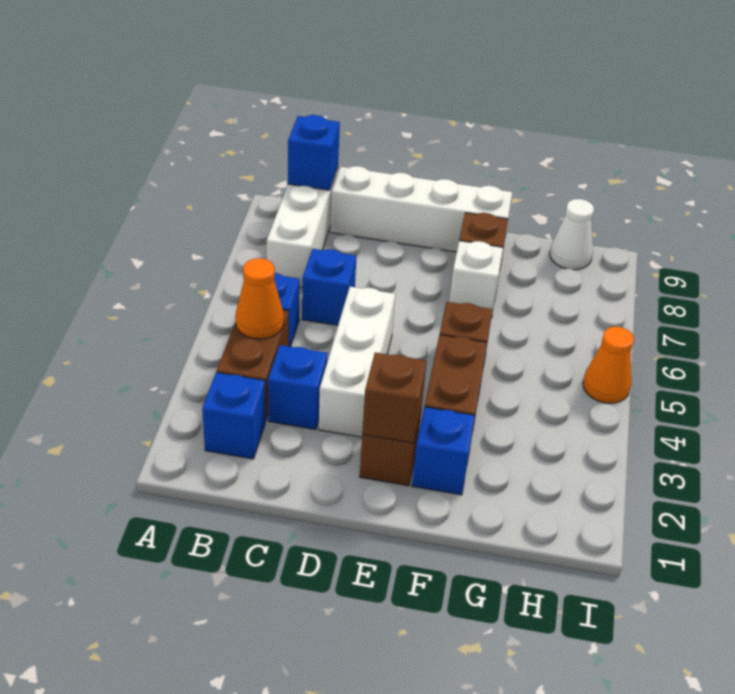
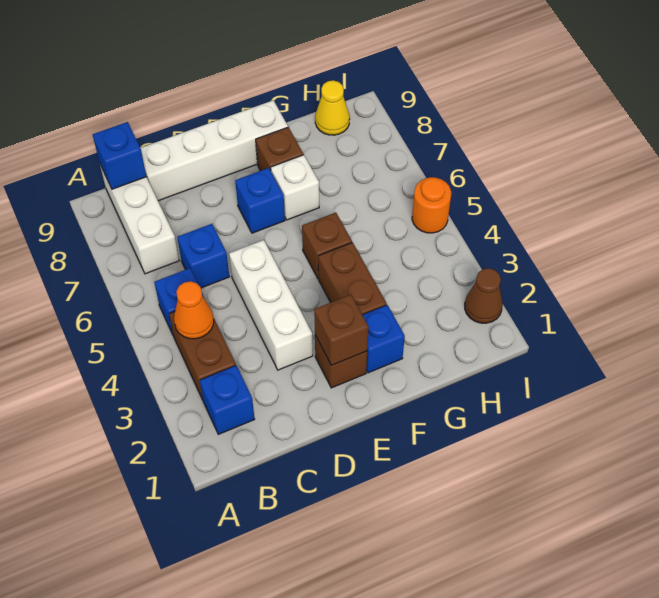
blue 1x1 brick [268,345,328,430] -> blue 1x1 brick moved to [235,168,285,233]
white 1x1 cone [550,199,594,270] -> yellow 1x1 cone [315,80,350,135]
none -> brown 1x1 cone [465,268,503,323]
orange 1x1 cone [583,327,634,403] -> orange 1x1 round brick [412,177,451,233]

